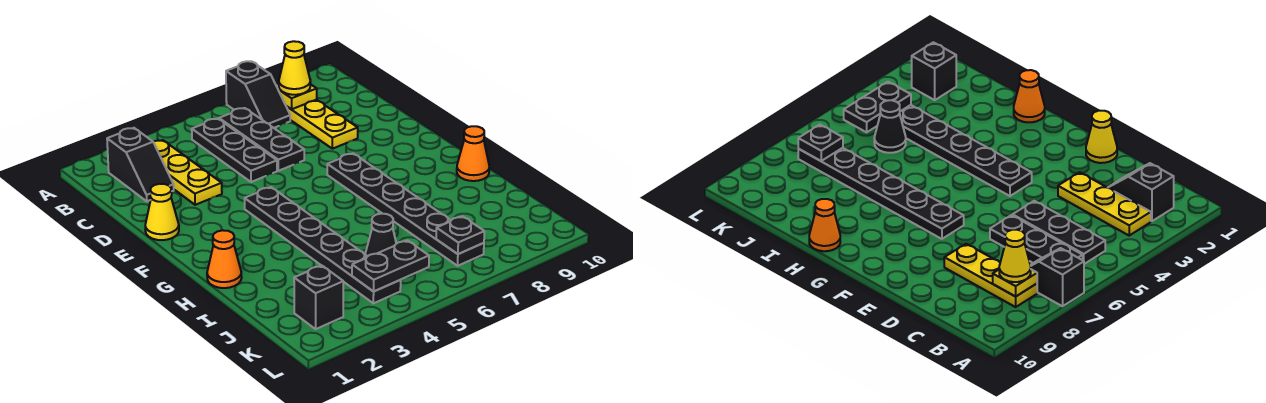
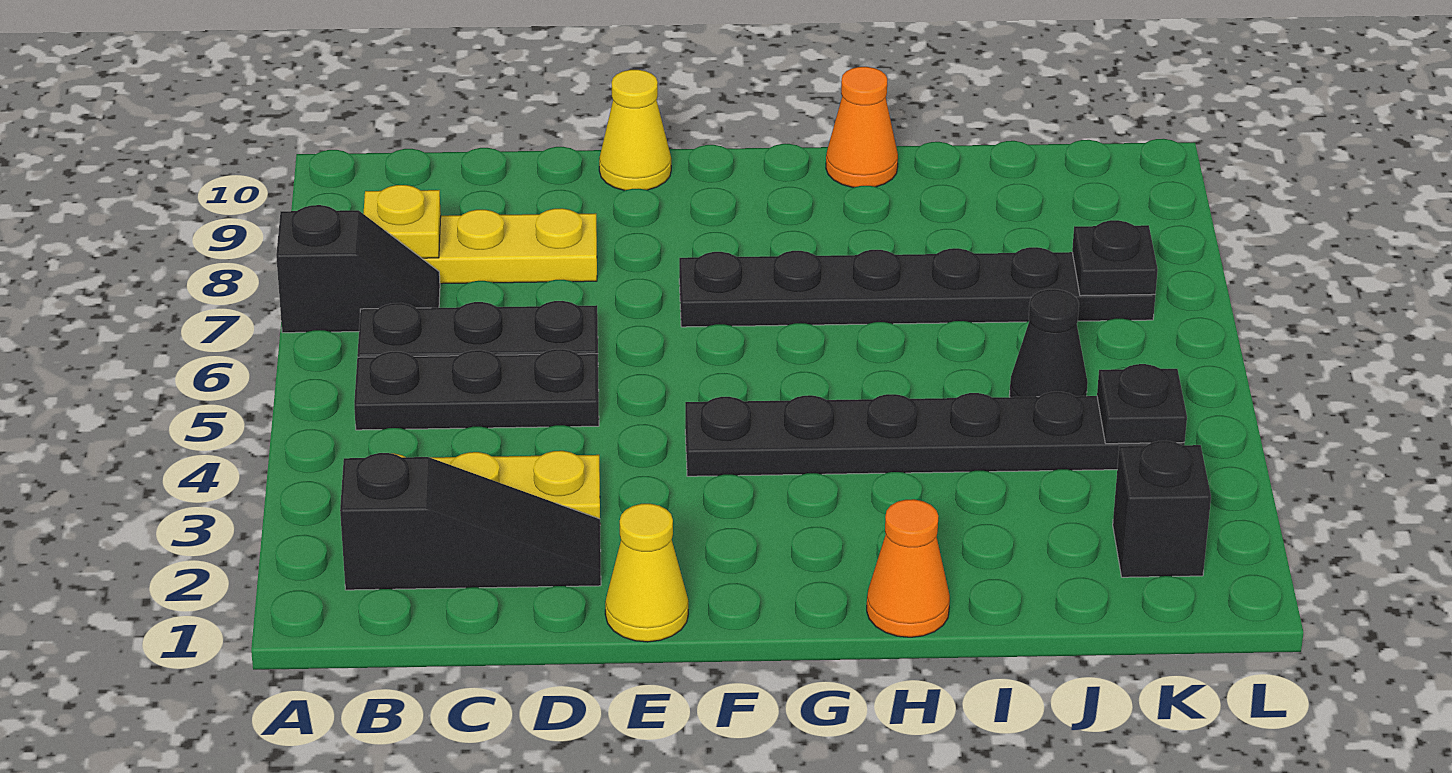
black 1x2 slope [107,128,174,201] -> black 1x3 slope [340,453,601,590]
yellow 1x1 cone [279,41,310,95] -> yellow 1x1 cone moved to [599,70,671,190]
black 1x2 plate [352,240,429,292] -> black 1x1 plate [1097,364,1187,444]

